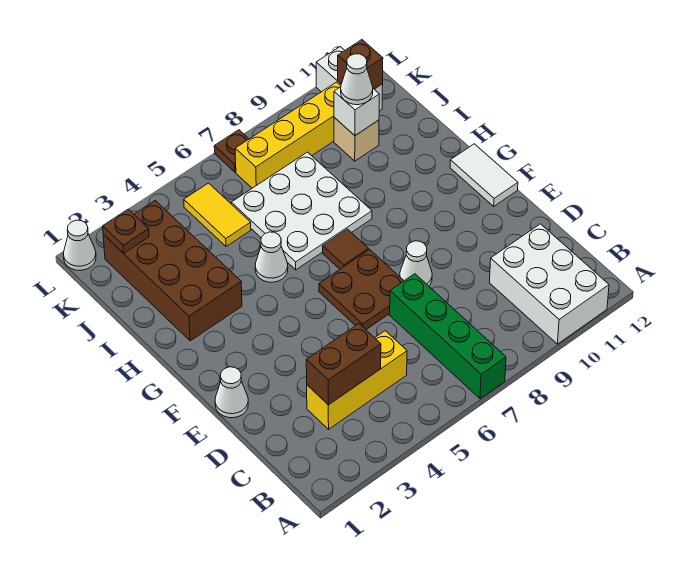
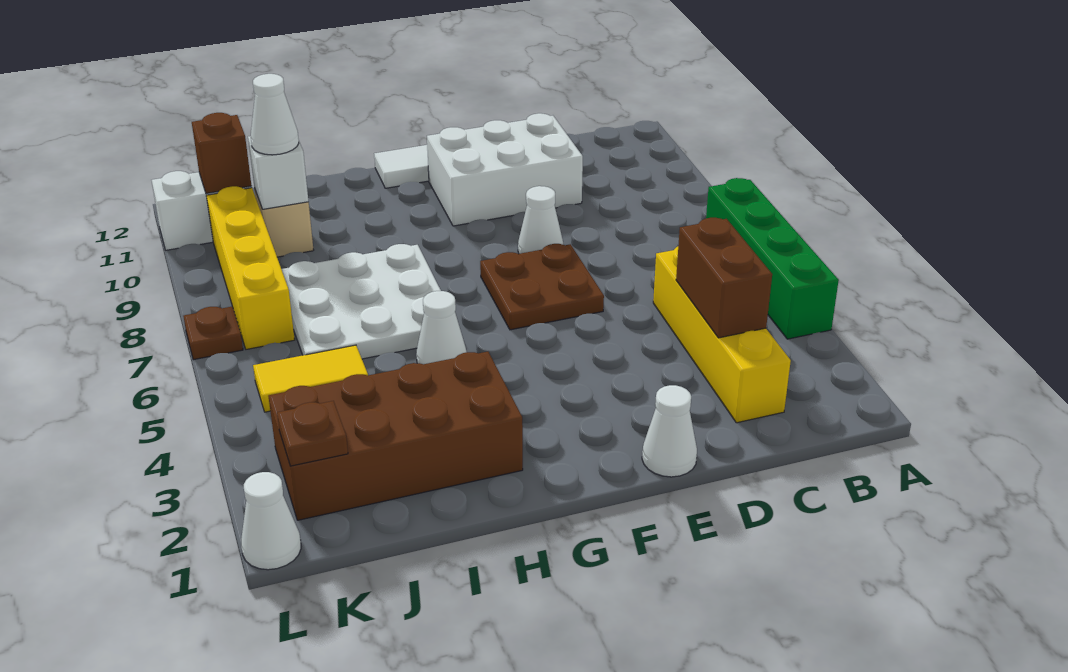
green 1x4 brick [390,274,506,399] -> green 1x4 brick turned to [706,178,839,339]
white 2x3 brick [489,224,609,344] -> white 2x3 brick moved to [427,113,583,226]
yellow 1x3 brick [307,331,407,429] -> yellow 1x4 brick [653,247,791,423]
brown 1x1 tile [323,229,369,269] -> none

